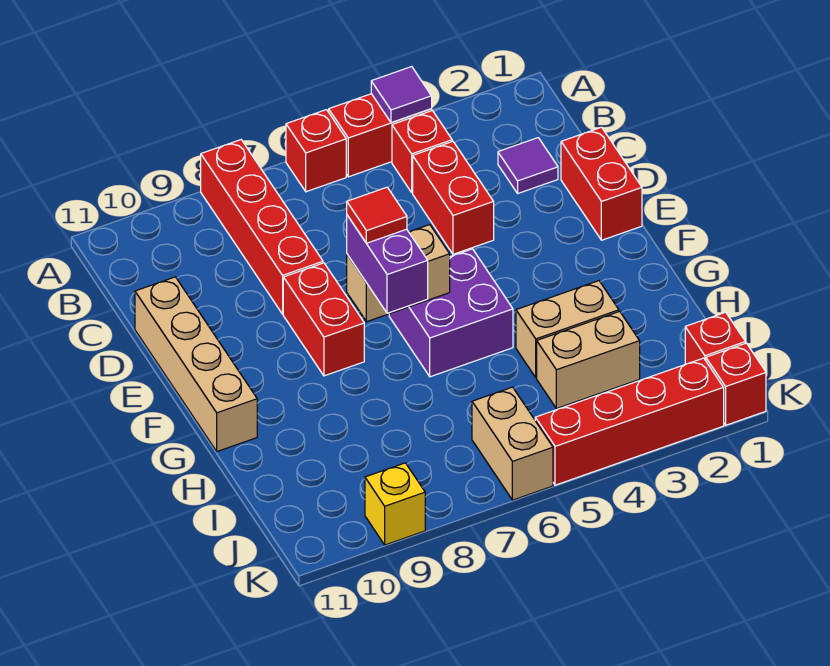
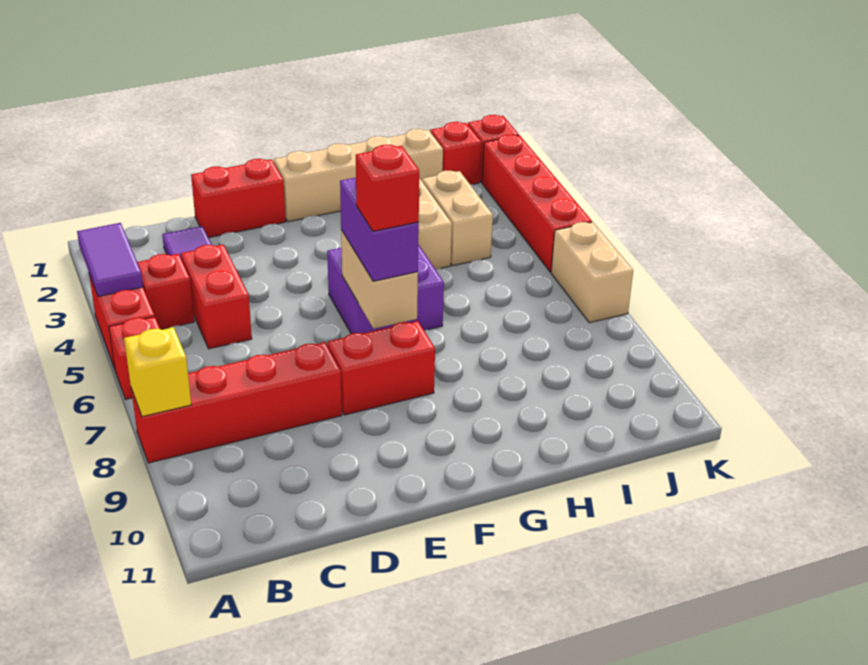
purple 1x1 tile [371,67,432,123] -> purple 1x2 tile [77,223,143,297]
red 1x2 brick [413,141,494,254] -> red 1x2 brick turned to [181,244,252,349]
tan 1x4 brick [135,277,257,451] -> tan 1x4 brick moved to [274,129,443,222]
purple 1x2 brick [347,215,428,313] -> purple 1x2 brick turned to [340,178,419,281]
red 1x1 tile [347,187,407,243] -> red 1x1 brick [356,145,419,231]
tan 1x2 brick [472,387,553,500] -> tan 1x2 brick turned to [551,222,633,323]
yellow 1x1 brick [365,463,425,545] -> yellow 1x1 brick moved to [124,327,191,417]

